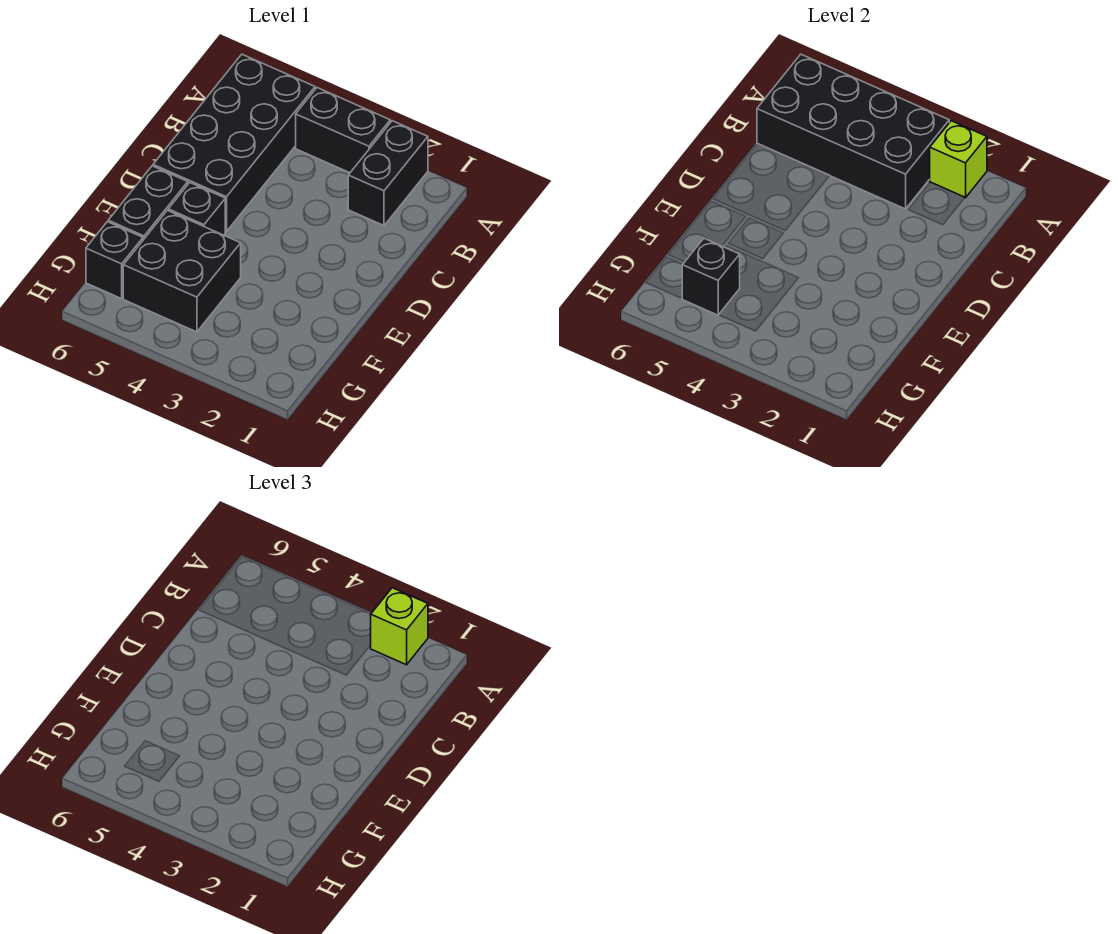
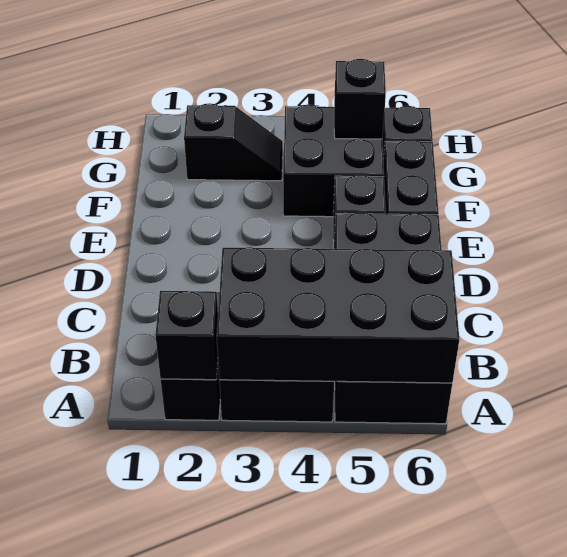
lime 1x1 brick [930,121,987,198] -> black 1x1 brick [155,291,218,380]
lime 1x1 brick [371,588,428,665] -> none
none -> black 1x2 slope [184,103,283,181]

